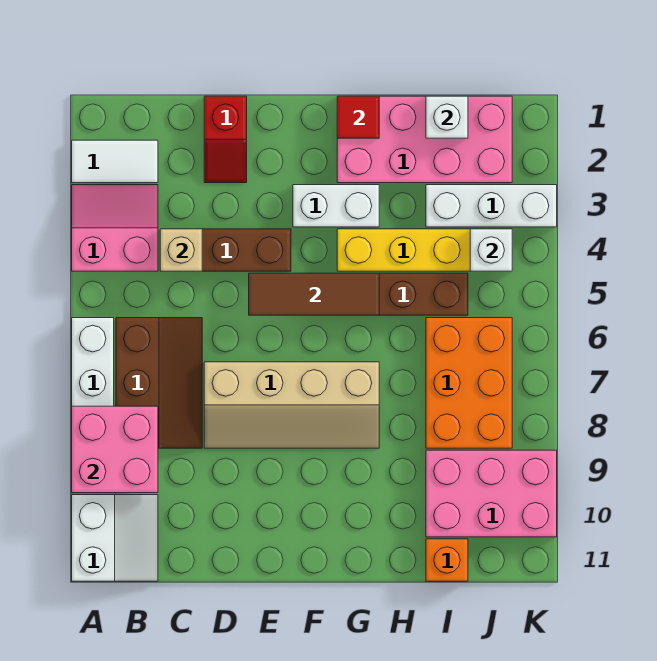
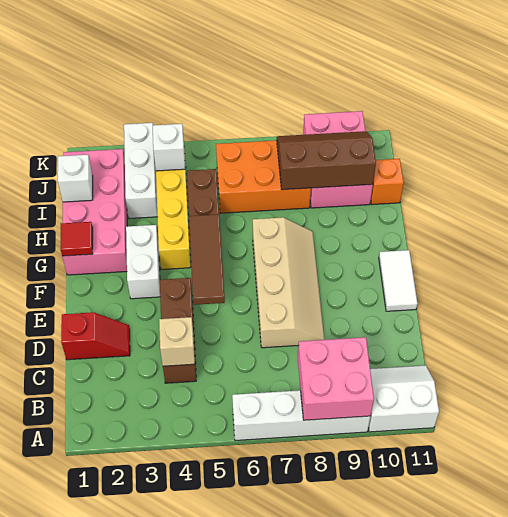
white 1x2 tile [72,140,158,183] -> white 1x2 tile moved to [379,250,418,311]
pink 2x2 slope [72,185,158,271] -> none
brown 2x3 slope [116,318,202,448] -> brown 2x3 slope moved to [277,131,376,190]

